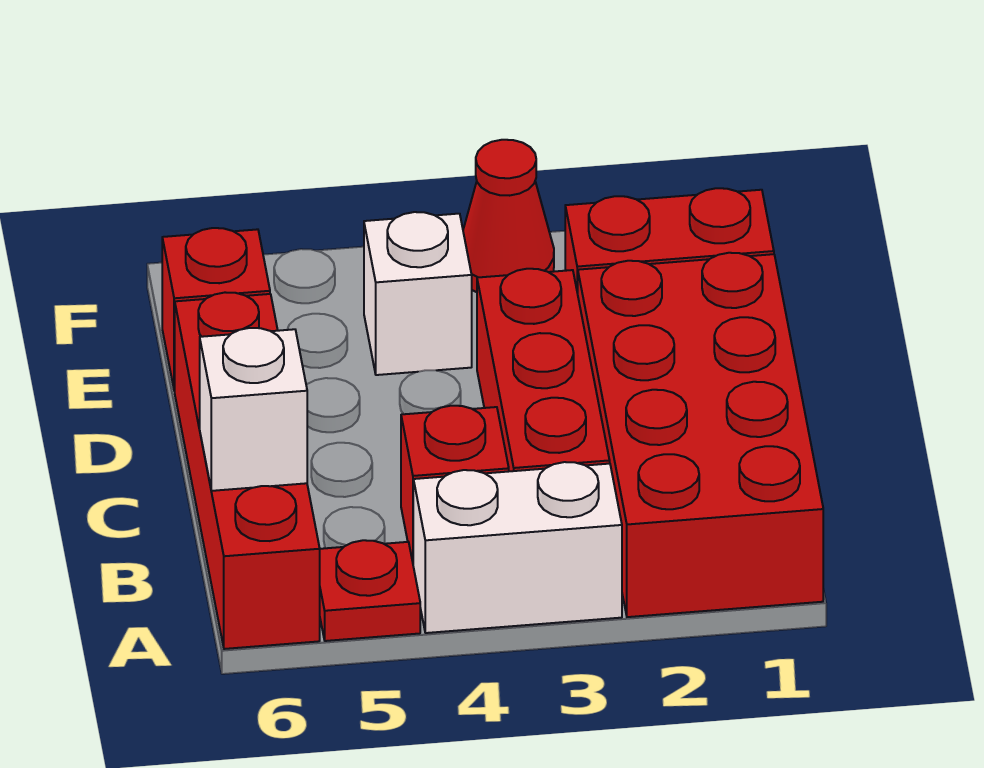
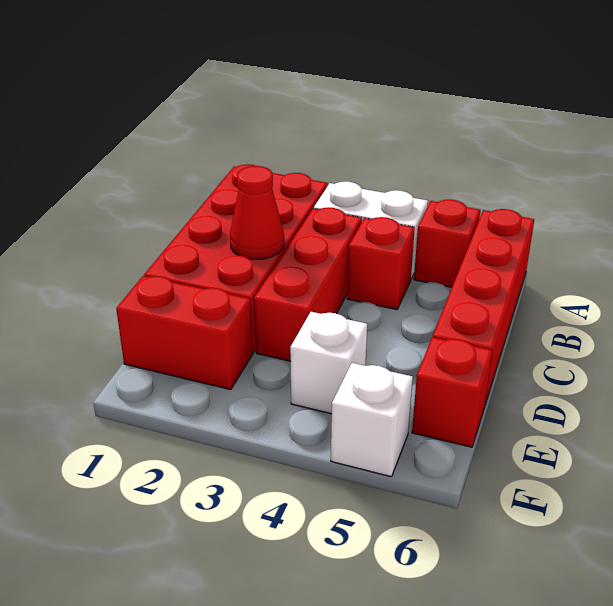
red 1x1 plate [320,540,420,641] -> red 1x1 brick [414,199,480,287]
white 1x1 brick [200,328,307,491] -> white 1x1 brick moved to [331,363,413,477]
red 1x1 cone [463,140,554,292] -> red 1x1 cone moved to [230,166,284,259]

